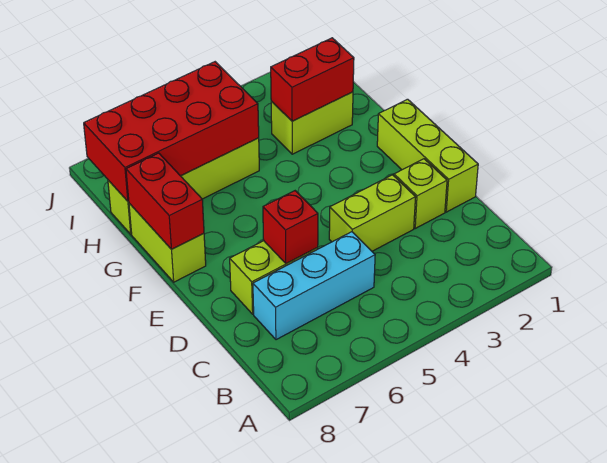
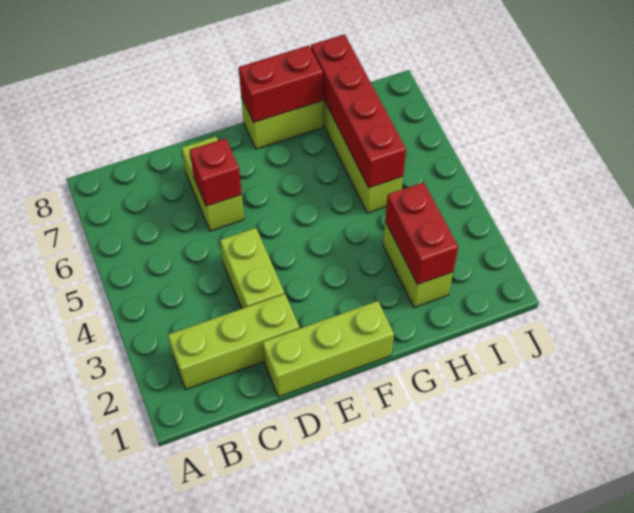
cyan 1x3 brick [253,232,375,340] -> none
lime 1x1 brick [394,159,447,228] -> lime 1x3 brick [168,294,299,389]
red 2x4 brick [84,62,259,201] -> red 1x4 brick [311,34,406,188]

